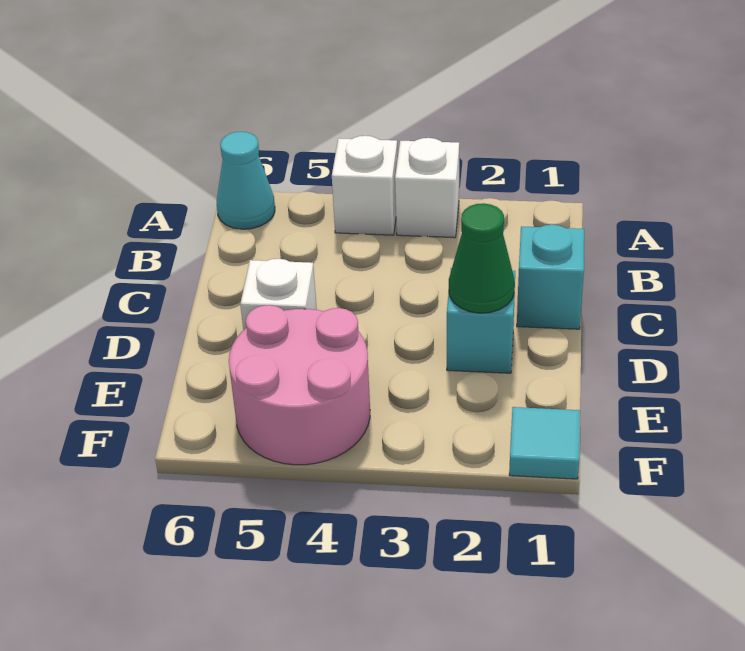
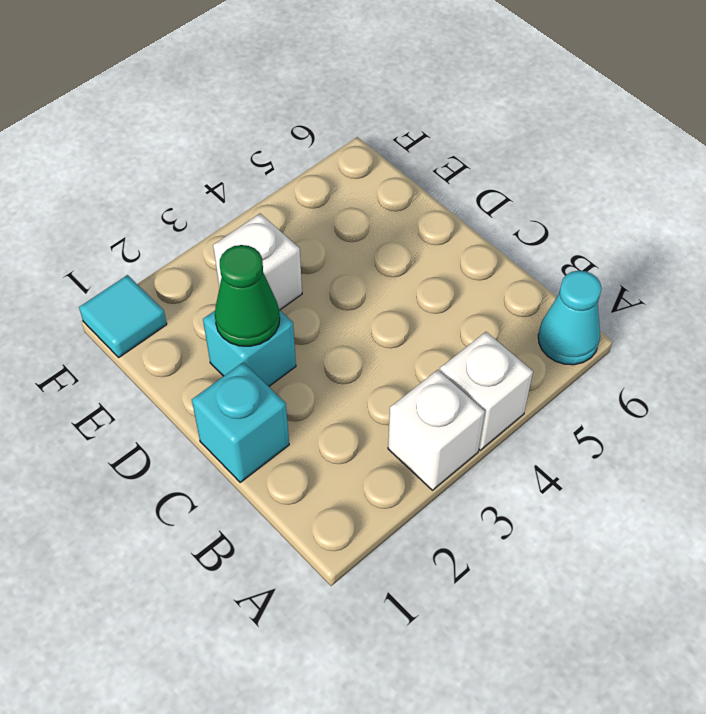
white 1x1 brick [240,259,317,330] -> white 1x1 brick moved to [213,214,302,310]
pink 2x2 round brick [229,305,370,465] -> none

